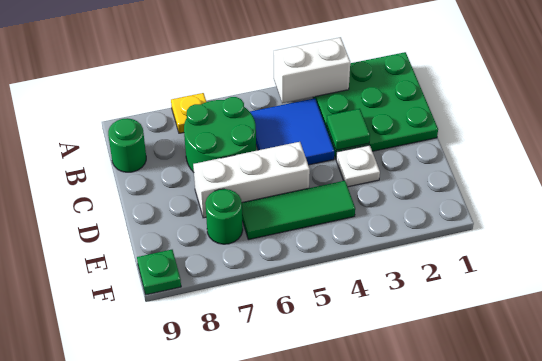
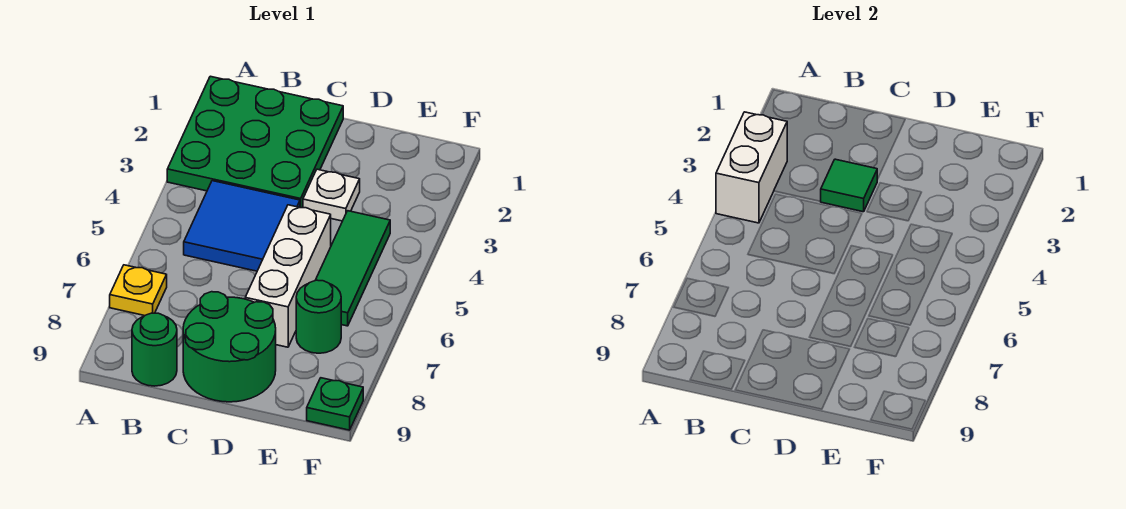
green 2x2 round brick [184,97,256,172] -> green 2x2 round brick moved to [183,292,276,402]

